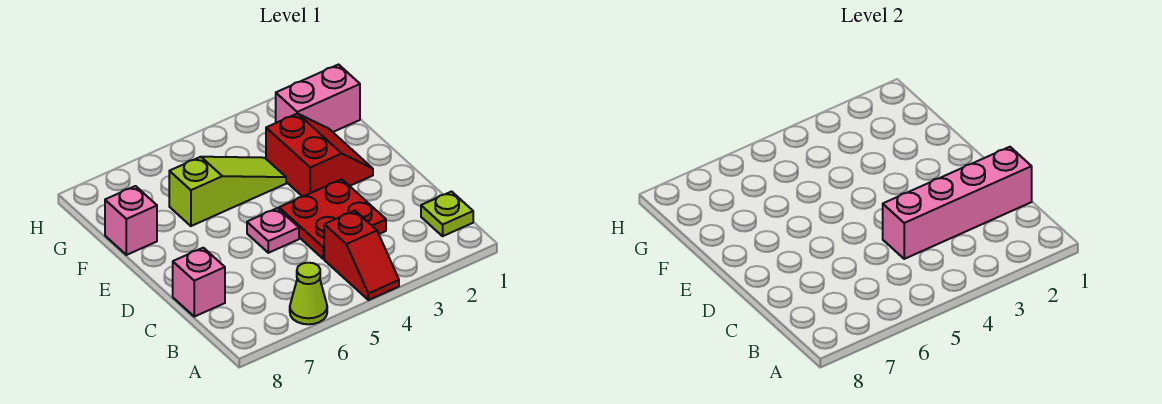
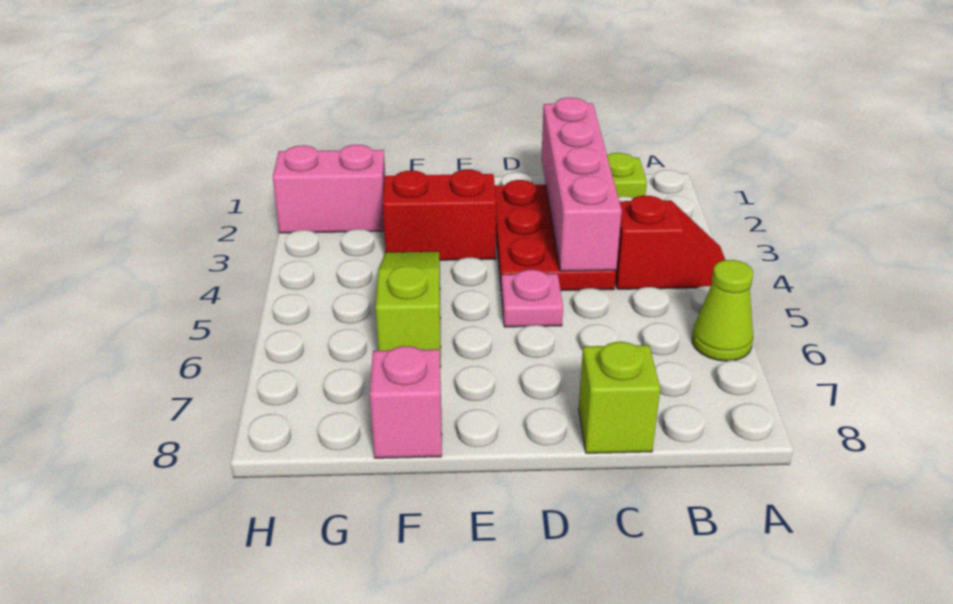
red 2x2 plate [279,179,386,259] -> red 2x3 plate [495,180,616,291]
pink 1x1 brick [173,248,225,317] -> lime 1x1 brick [579,342,660,453]
pink 1x2 brick [276,65,360,132] -> pink 1x2 brick turned to [273,145,385,233]

